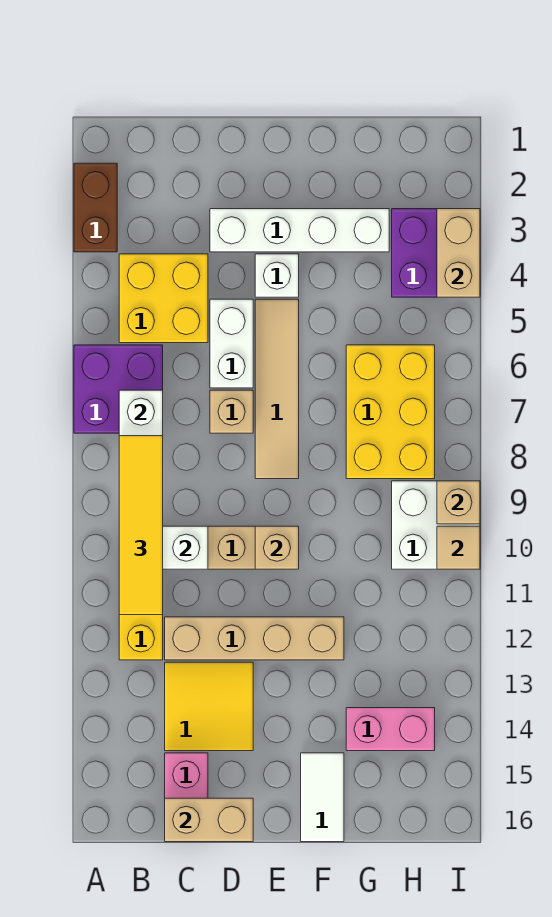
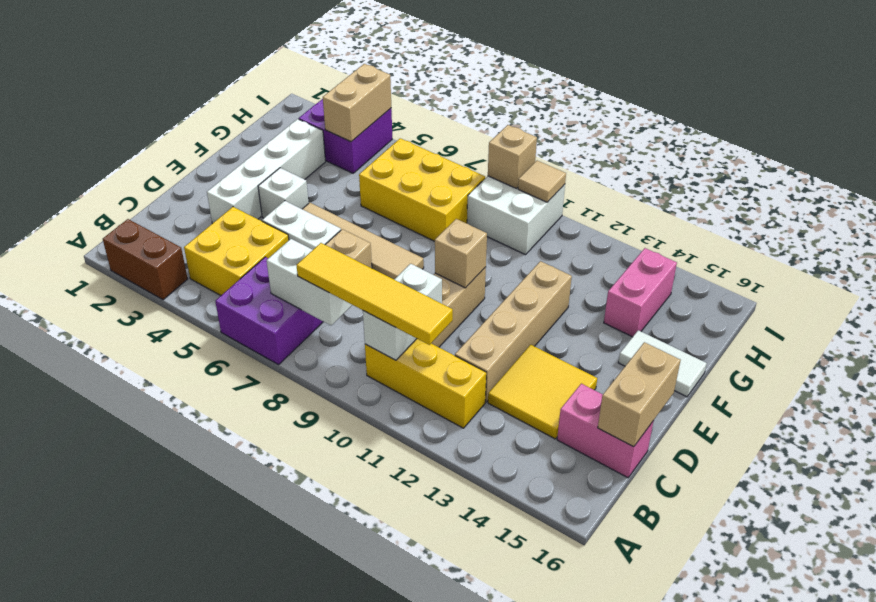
tan 1x2 brick [437,209,480,297] -> tan 1x2 brick turned to [323,64,391,142]

